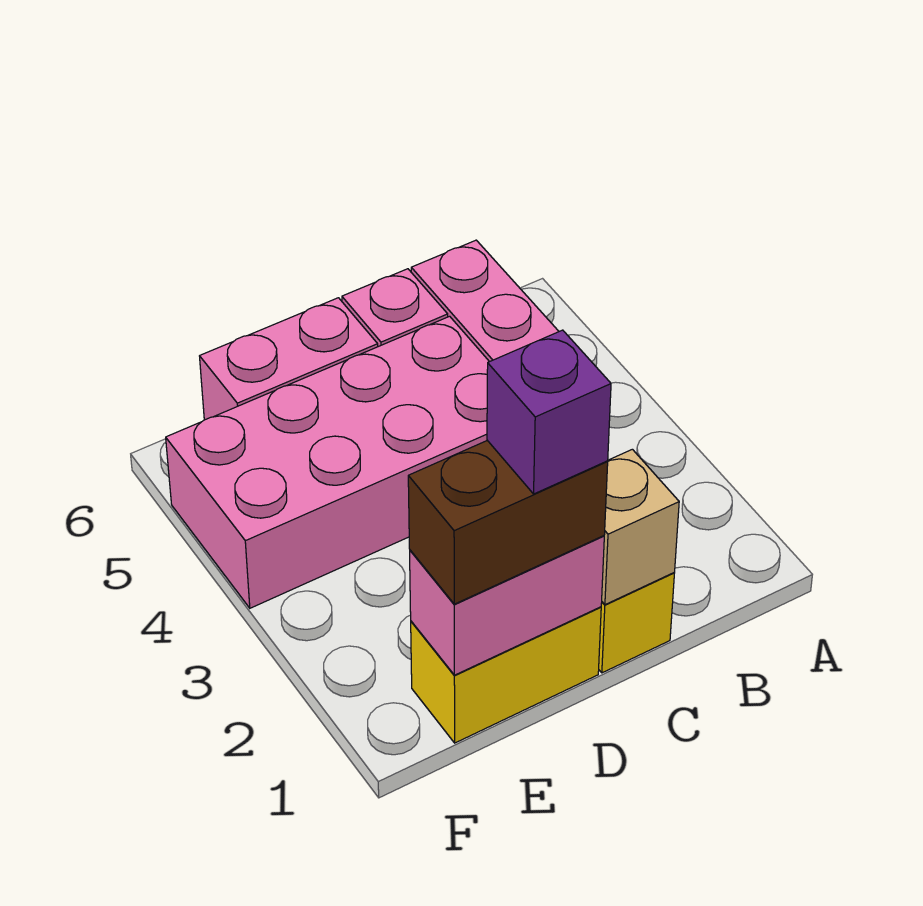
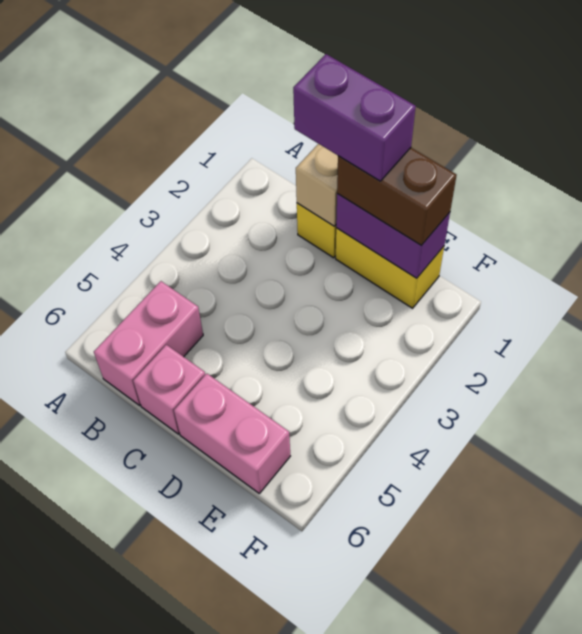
pink 2x4 brick [166,316,489,608] -> none
pink 1x2 brick [410,536,604,675] -> purple 1x2 brick [336,194,450,278]
purple 1x1 brick [487,330,611,494] -> purple 1x2 brick [293,54,416,181]

